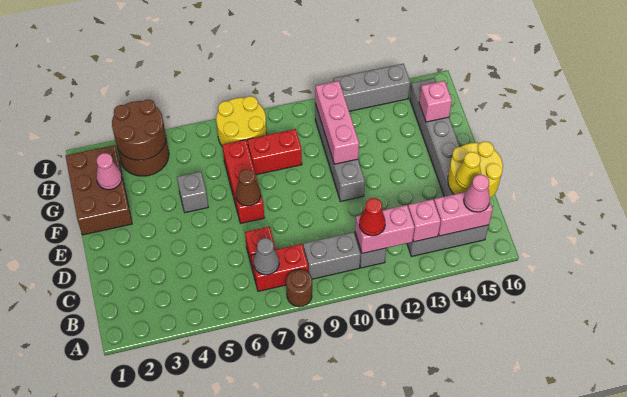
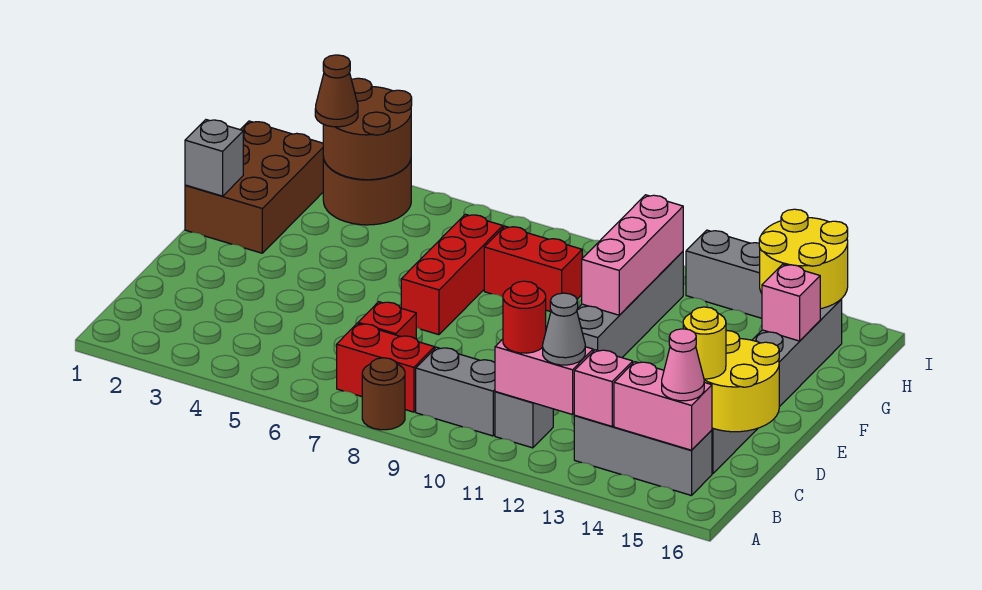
grey 1x1 cone [253,238,279,275] -> grey 1x1 cone moved to [543,293,585,365]
red 1x1 cone [359,198,385,236] -> red 1x1 round brick [503,281,546,353]
yellow 1x1 cone [456,152,481,189] -> yellow 1x1 round brick [683,307,726,379]
brown 1x1 cone [236,170,261,206] -> brown 1x1 cone moved to [315,55,358,127]
grey 1x1 brick [177,172,208,213] -> grey 1x1 brick moved to [185,120,243,196]
pink 1x1 cone [96,153,122,190] -> none
yellow 2x2 round brick [216,96,267,146] -> yellow 2x2 round brick moved to [759,209,848,309]

